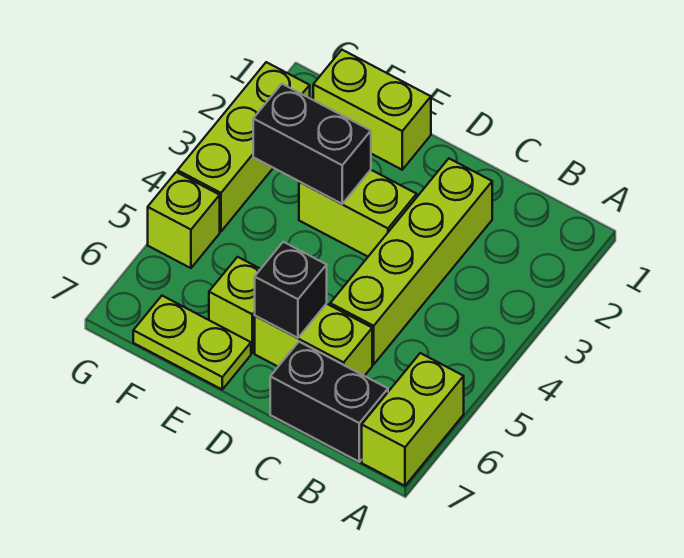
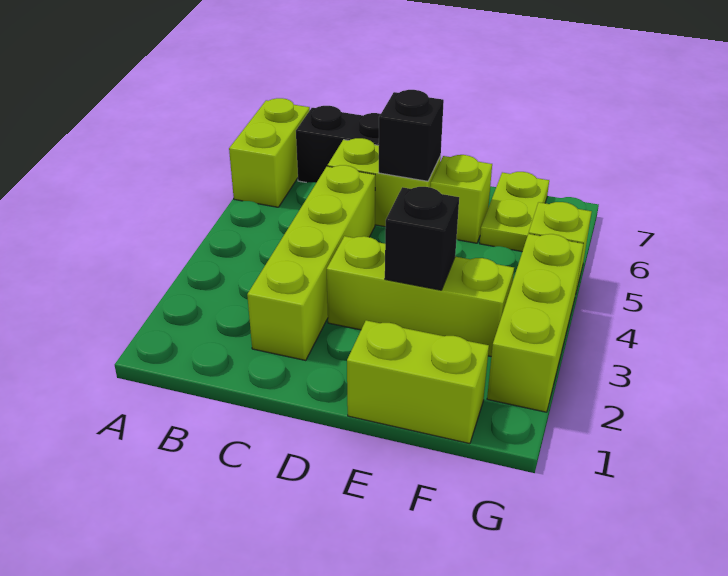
lime 1x2 brick [299,170,417,257] -> lime 1x3 brick [327,236,514,356]
black 1x2 brick [253,84,371,204] -> black 1x1 brick [385,187,459,290]
lime 1x2 plate [133,296,251,389] -> lime 1x2 plate turned to [480,172,549,251]

